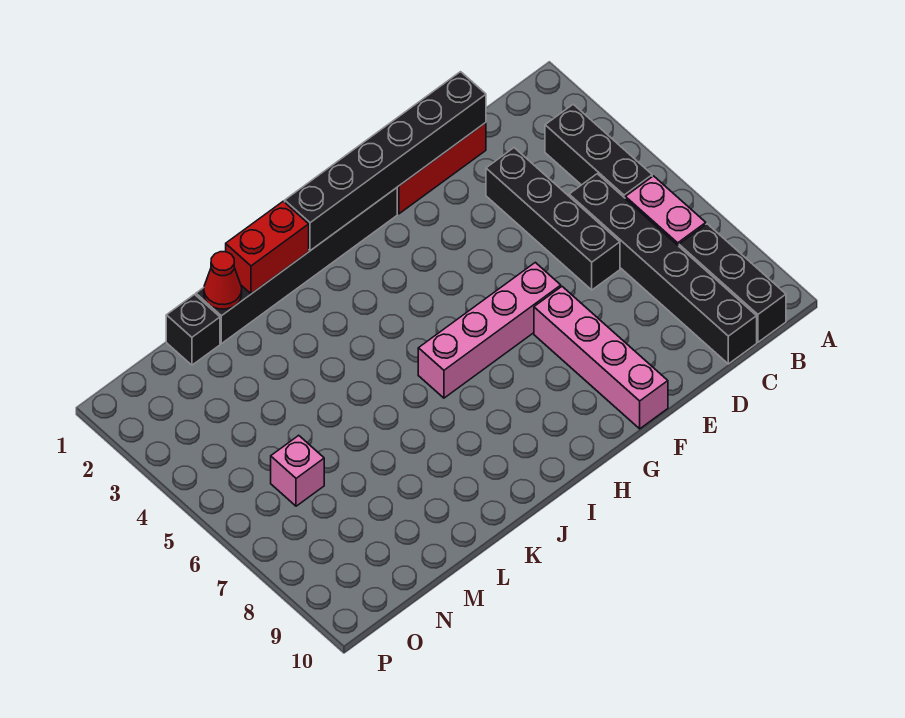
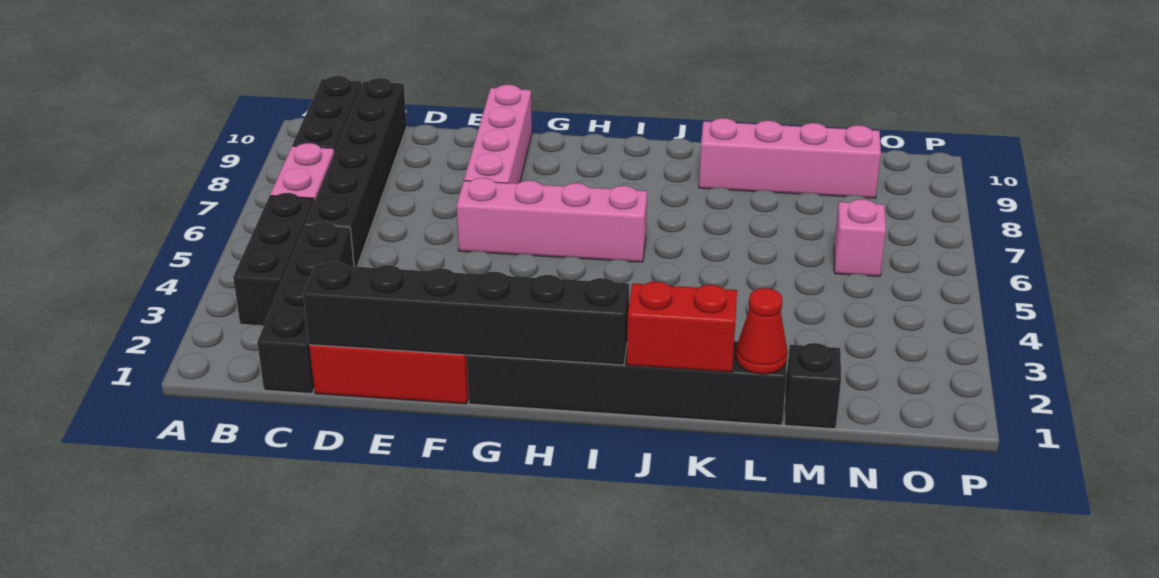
black 1x4 brick [486,148,620,290] -> black 1x4 brick moved to [257,222,354,394]
none -> pink 1x4 brick [699,118,881,198]

